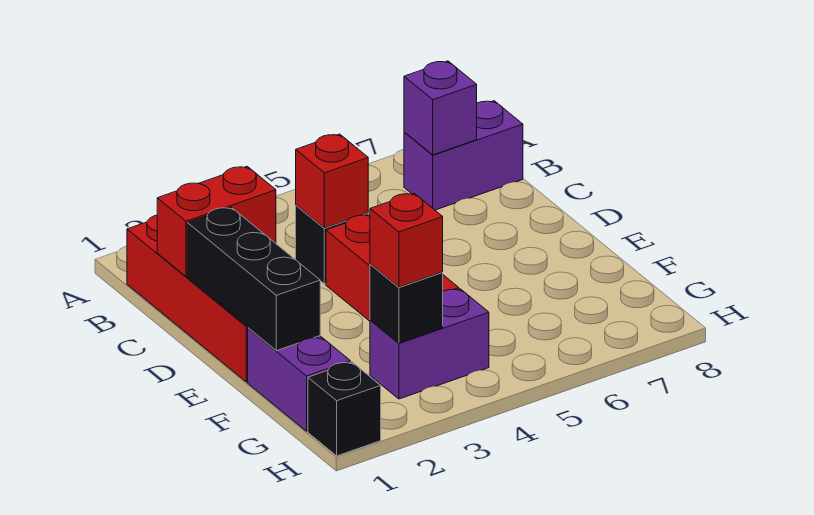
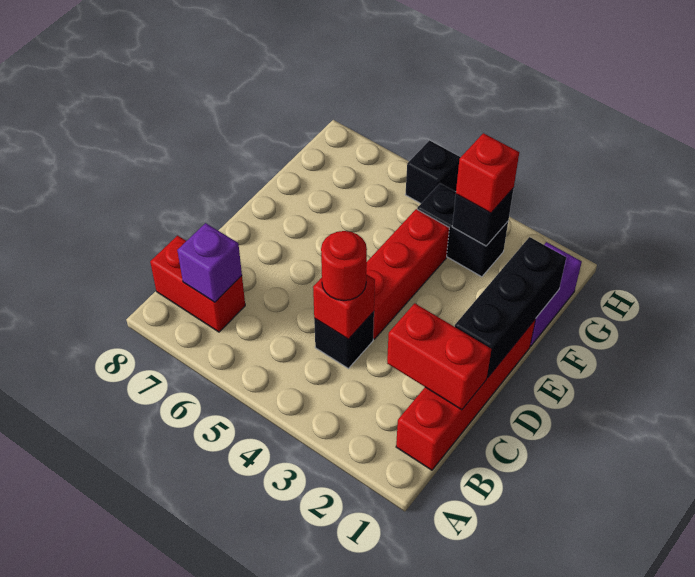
purple 1x2 brick [404,101,523,210] -> red 1x2 brick [150,236,245,332]
none -> red 1x1 round brick [321,231,367,301]
purple 1x2 brick [370,289,489,399] -> black 1x2 brick [417,184,508,277]
black 1x1 brick [308,362,381,456] -> black 1x1 brick moved to [405,140,461,203]

